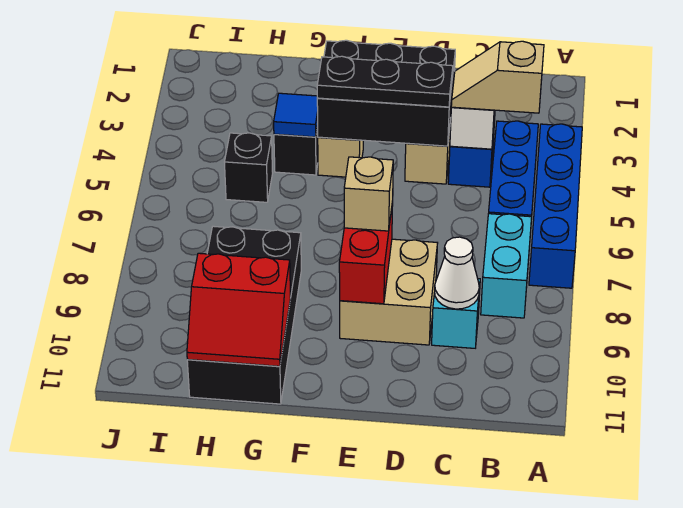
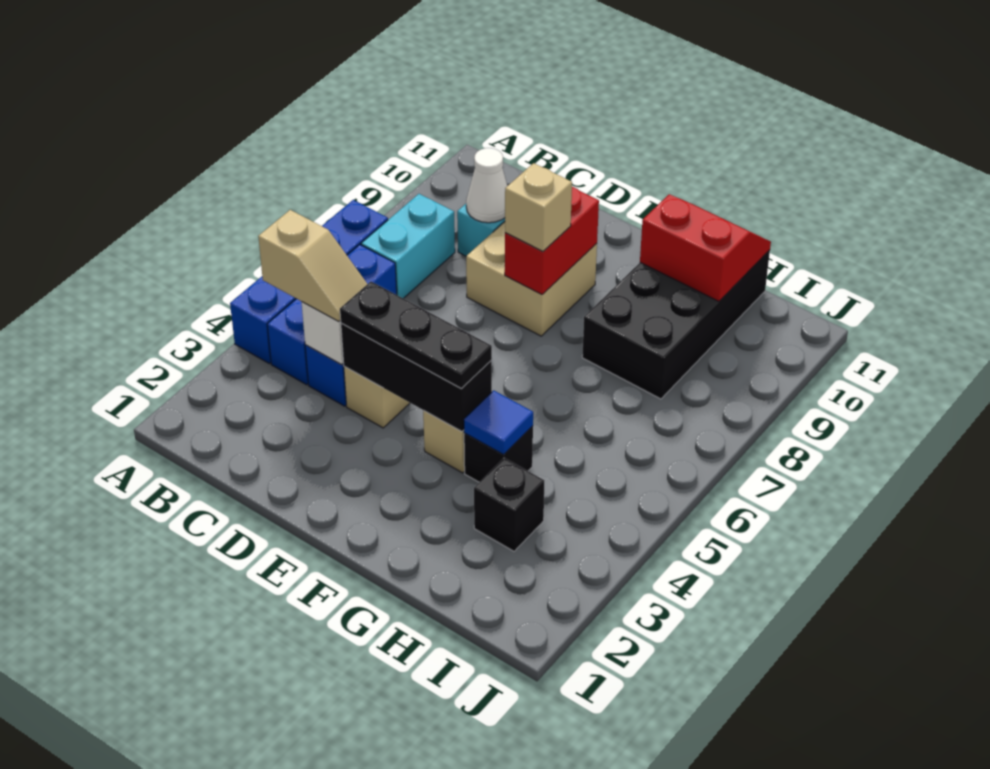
black 2x3 brick [317,40,455,146] -> black 1x3 brick [341,323,492,432]
black 1x1 brick [225,133,273,202] -> black 1x1 brick moved to [474,458,544,551]

